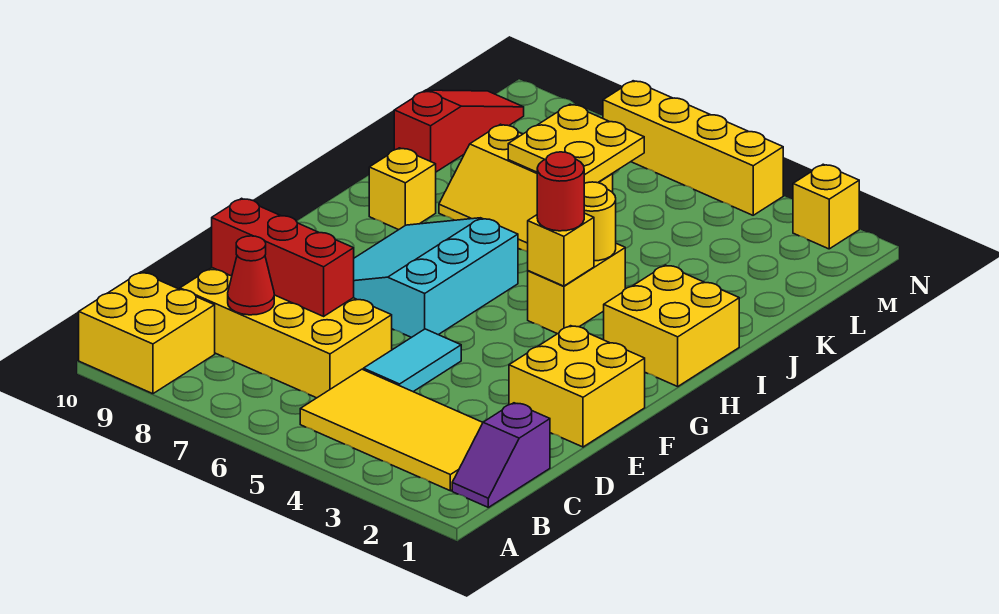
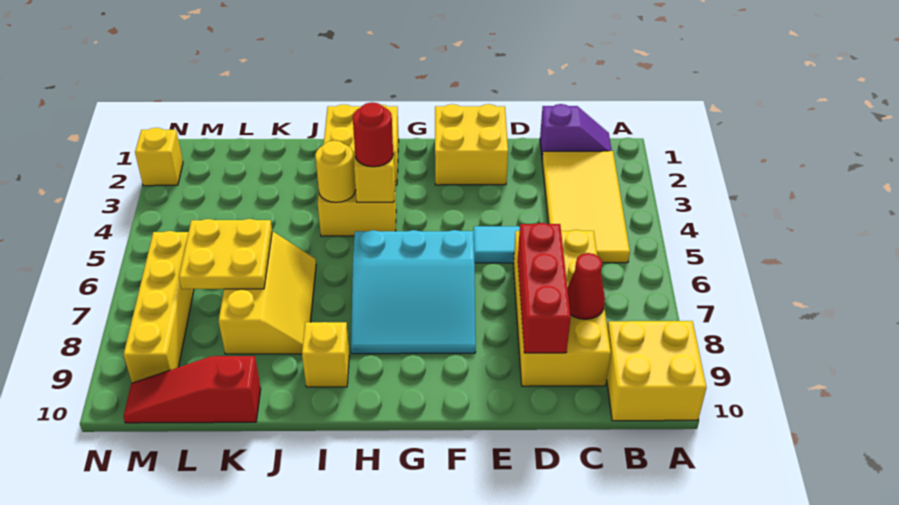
yellow 1x4 brick [603,81,783,215] -> yellow 1x4 brick moved to [123,231,194,383]

